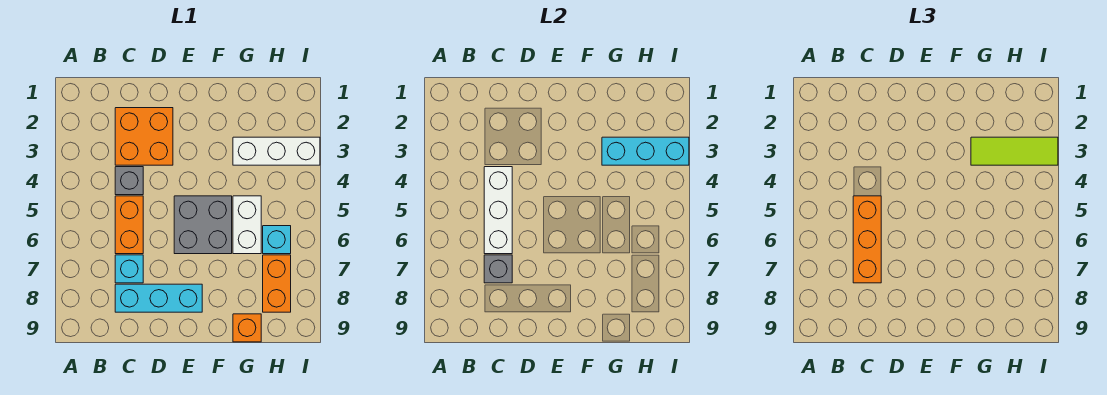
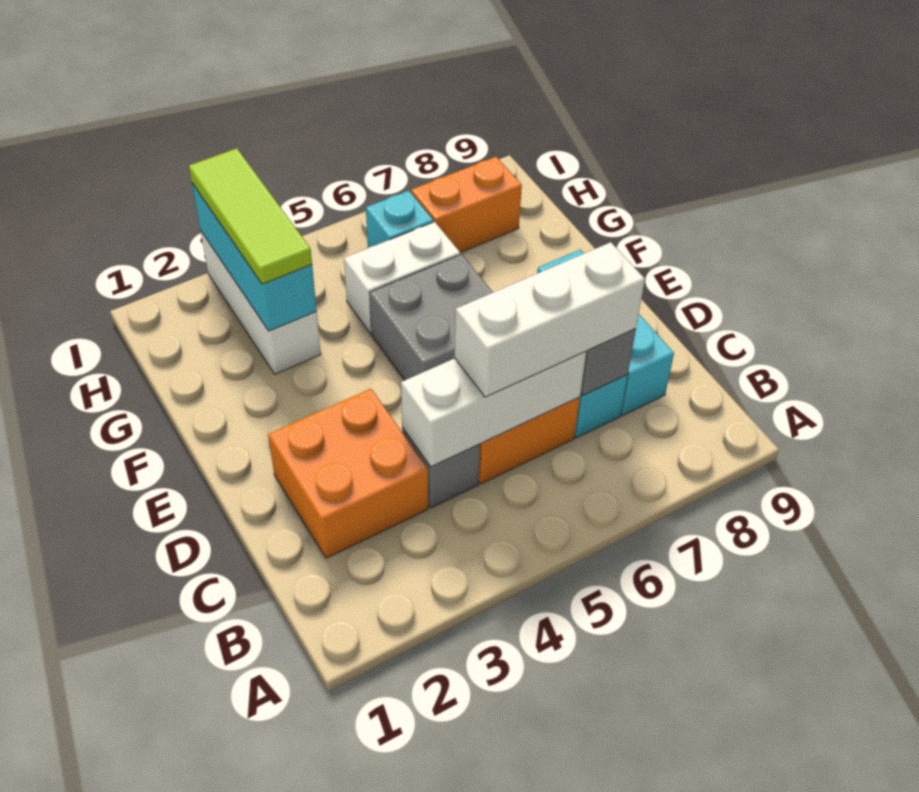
orange 1x3 brick [853,196,881,283] -> white 1x3 brick [455,242,645,397]
orange 1x1 brick [233,314,261,342] -> none

